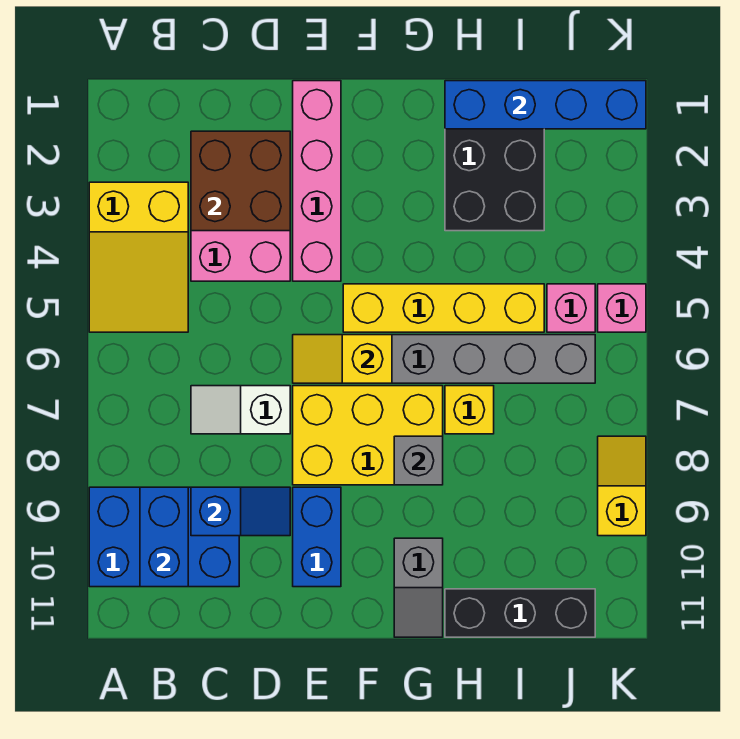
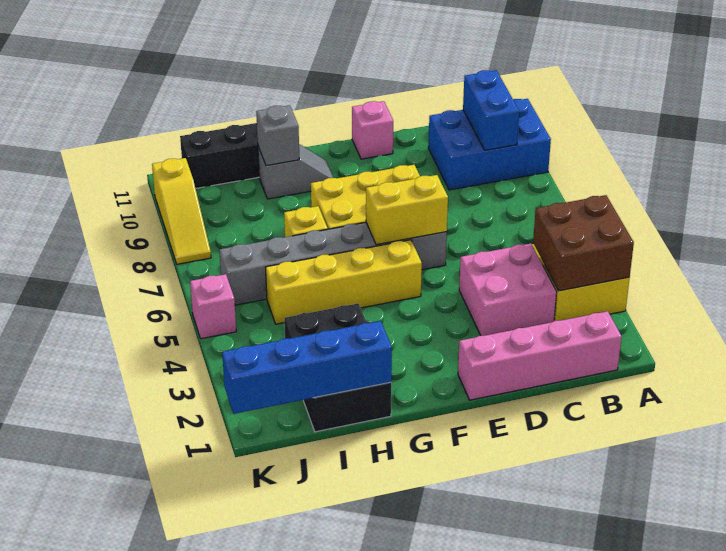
brown 2x2 brick [191,131,290,231] -> brown 2x2 brick moved to [533,195,634,291]
white 1x2 slope [191,386,290,434] -> none
blue 1x2 slope [191,487,290,536] -> none
pink 1x4 brick [293,81,341,281] -> pink 1x4 brick turned to [458,311,622,400]
yellow 1x2 slope [293,335,392,383] -> yellow 1x2 brick [366,175,448,245]
blue 1x2 brick [293,487,341,587] -> none
grey 1x1 brick [394,436,443,485] -> grey 1x1 brick moved to [256,105,299,166]
grey 1x2 slope [394,538,443,637] -> grey 1x2 slope turned to [258,144,333,199]
pink 1x1 brick [547,284,595,332] -> pink 1x1 brick moved to [352,101,393,159]
yellow 1x2 slope [598,436,646,536] -> yellow 1x3 slope [152,158,211,264]

